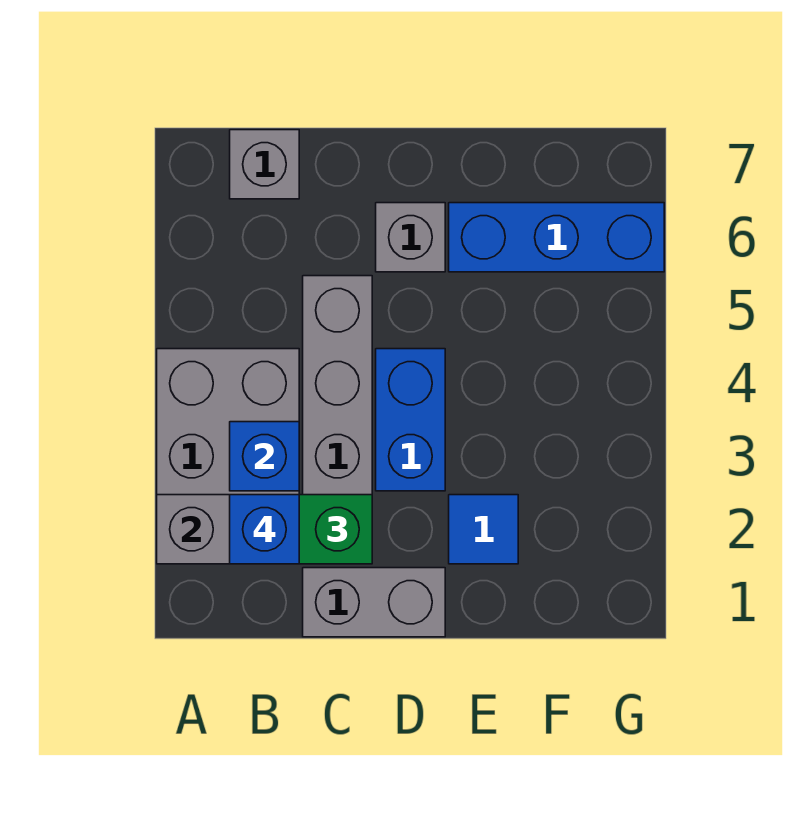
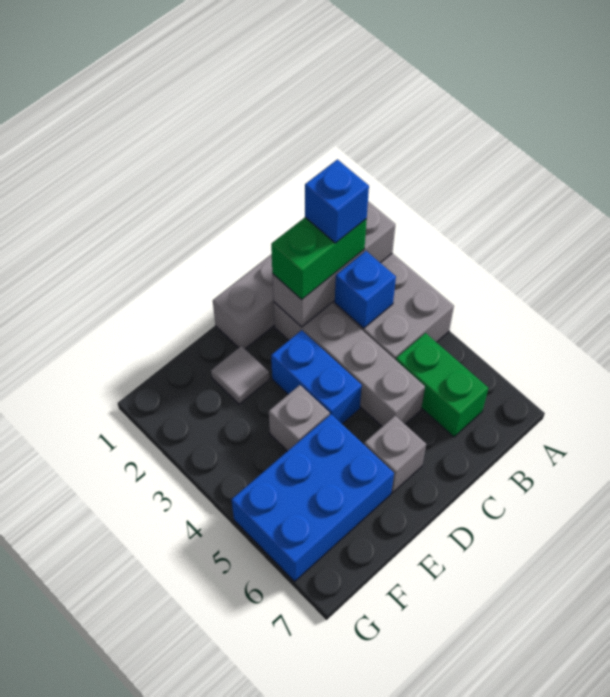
none -> green 1x2 brick [396,333,488,437]
grey 1x1 brick [230,130,299,199] -> grey 1x1 brick moved to [269,385,330,451]
blue 1x1 tile [449,495,518,564] -> grey 1x1 tile [211,346,269,404]
blue 1x3 brick [449,203,664,272] -> blue 2x3 brick [231,414,394,581]

